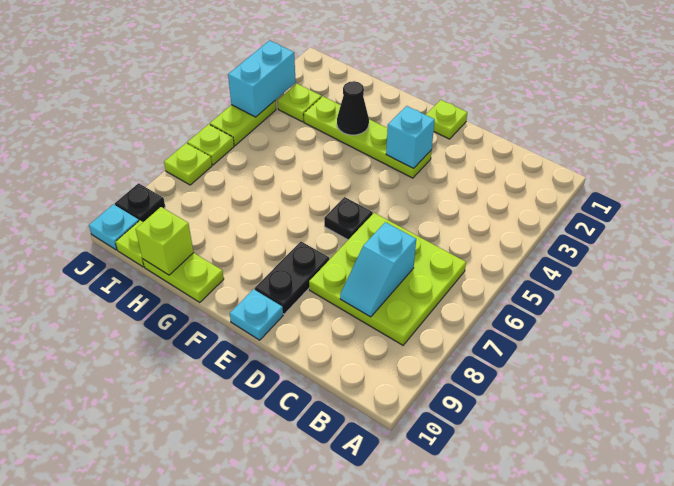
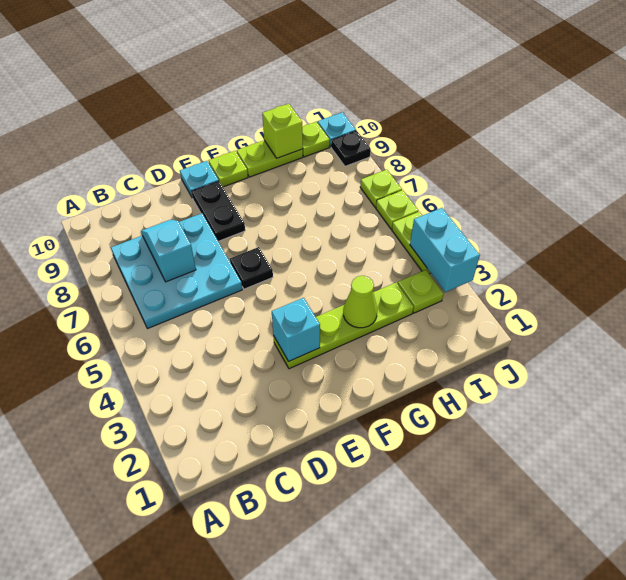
lime 3x3 plate [309,213,466,345] -> cyan 3x3 plate [111,213,242,329]
lime 1x1 plate [426,100,467,139] -> lime 1x1 plate moved to [208,151,248,187]
black 1x1 cone [337,81,369,135] -> lime 1x1 cone [343,276,377,328]

